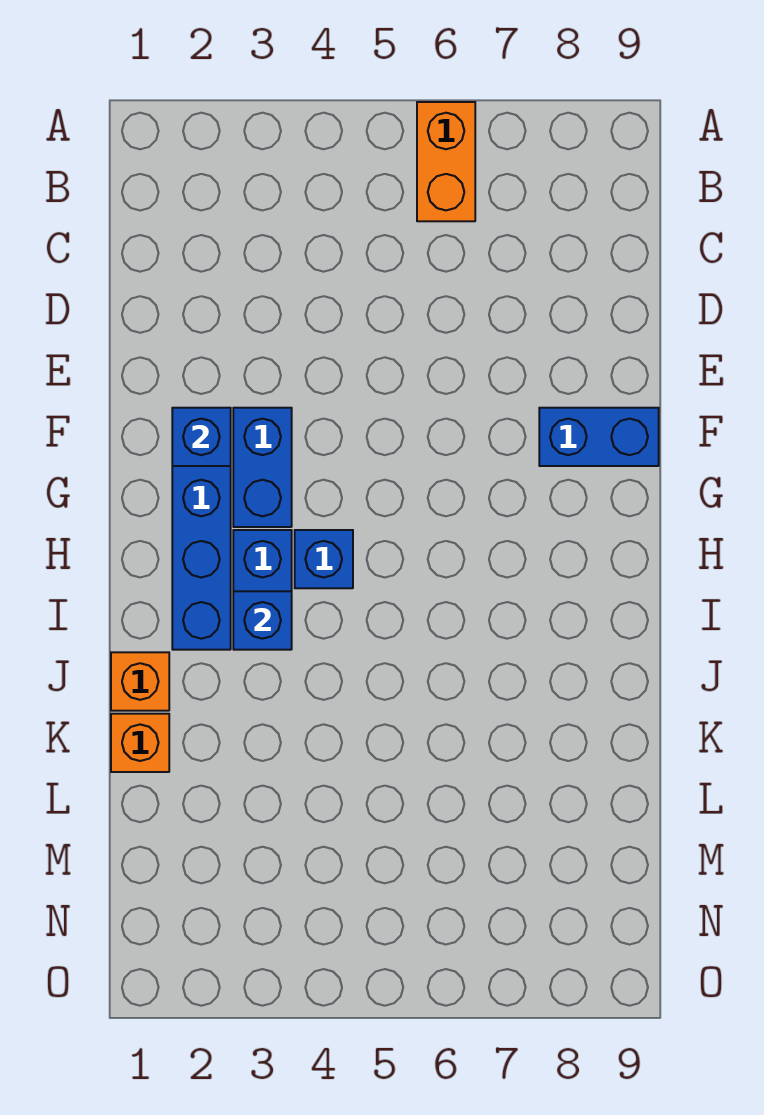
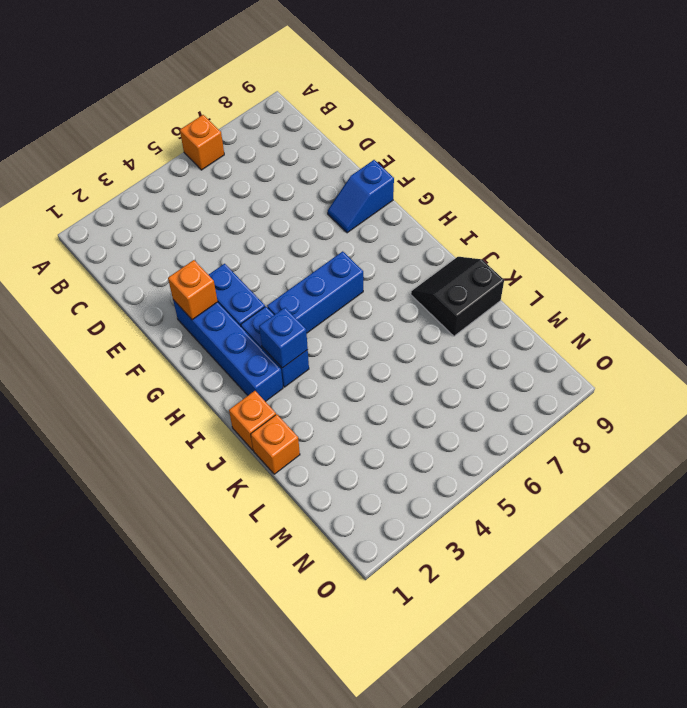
orange 1x2 brick [417,102,475,221] -> orange 1x1 brick [180,115,224,170]
blue 1x1 brick [172,408,231,466] -> orange 1x1 brick [168,260,218,320]
blue 1x2 brick [539,408,659,466] -> blue 1x2 slope [328,160,394,233]
blue 1x1 brick [295,530,353,588] -> blue 1x3 brick [267,251,363,333]
none -> black 2x2 slope [411,257,504,336]

